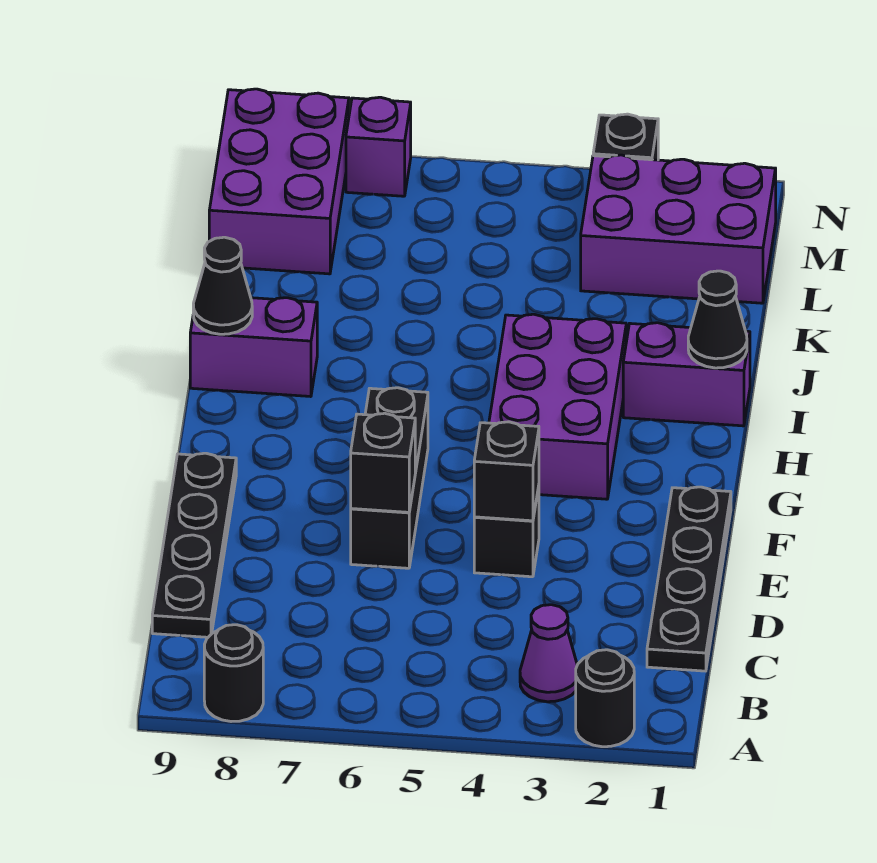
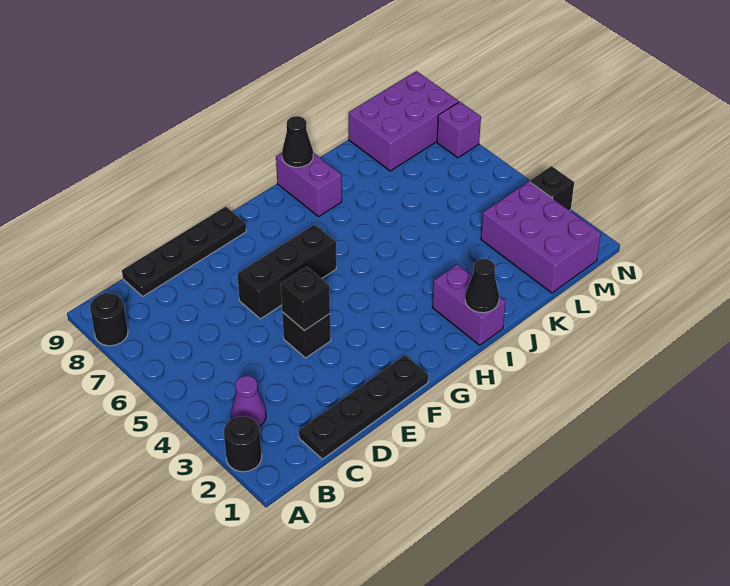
black 1x1 brick [351,413,415,512] -> none
purple 2x3 brick [489,314,626,499] -> none

